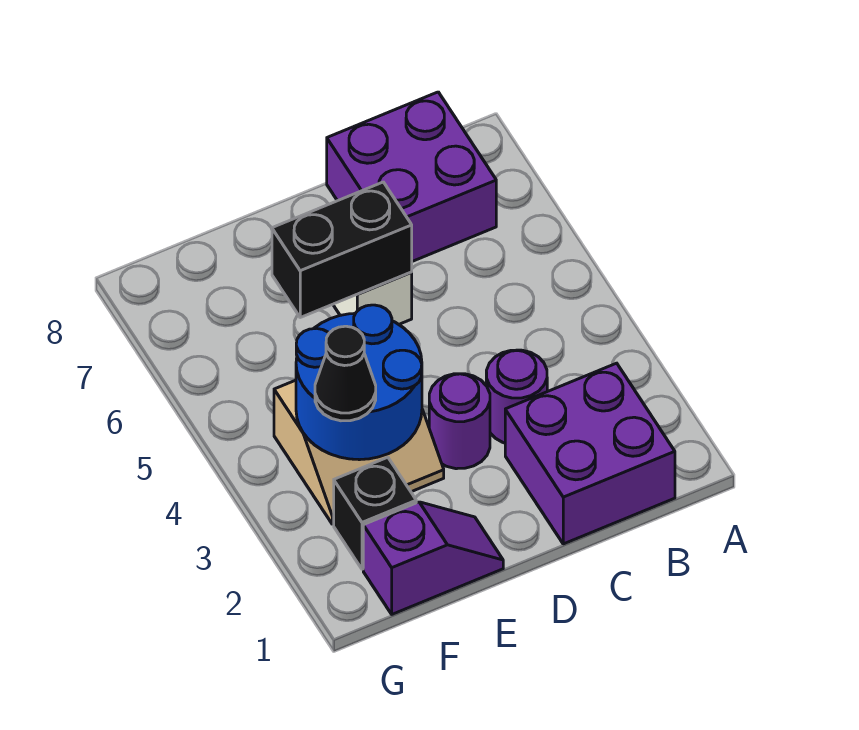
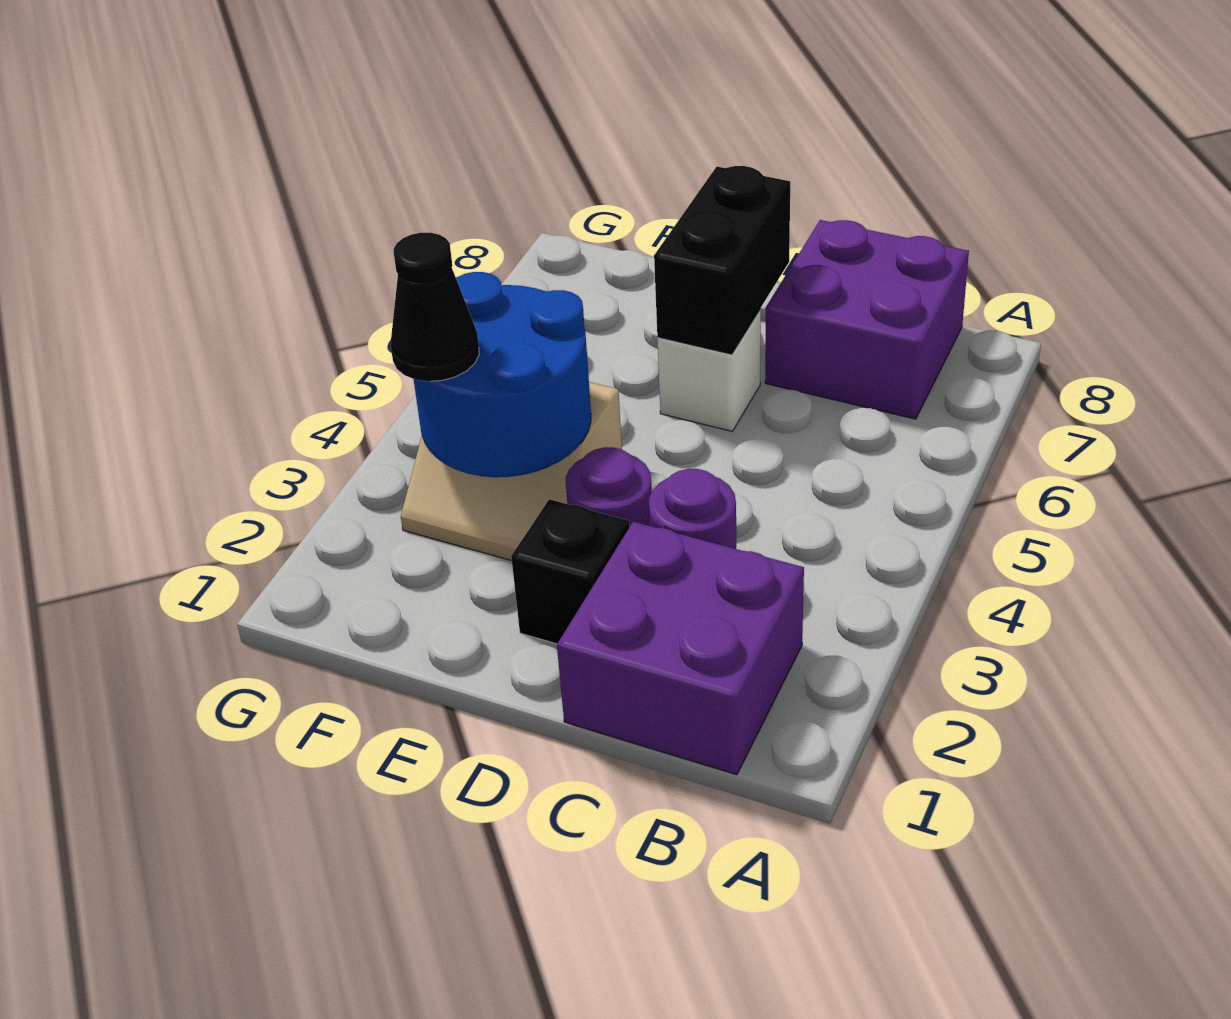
black 1x2 brick [272,182,412,317] -> black 1x2 brick turned to [654,166,790,354]
purple 1x2 slope [363,502,503,614] -> none
black 1x1 brick [334,457,416,569] -> black 1x1 brick moved to [511,499,629,644]

